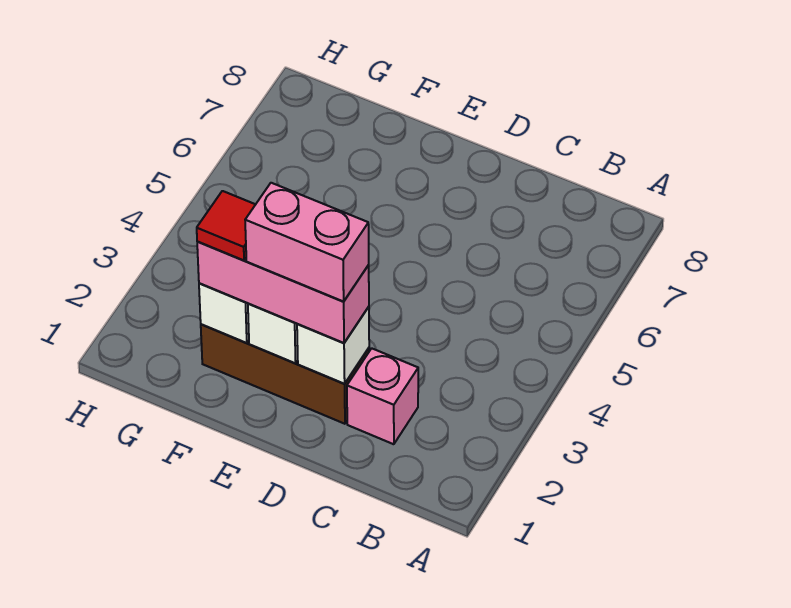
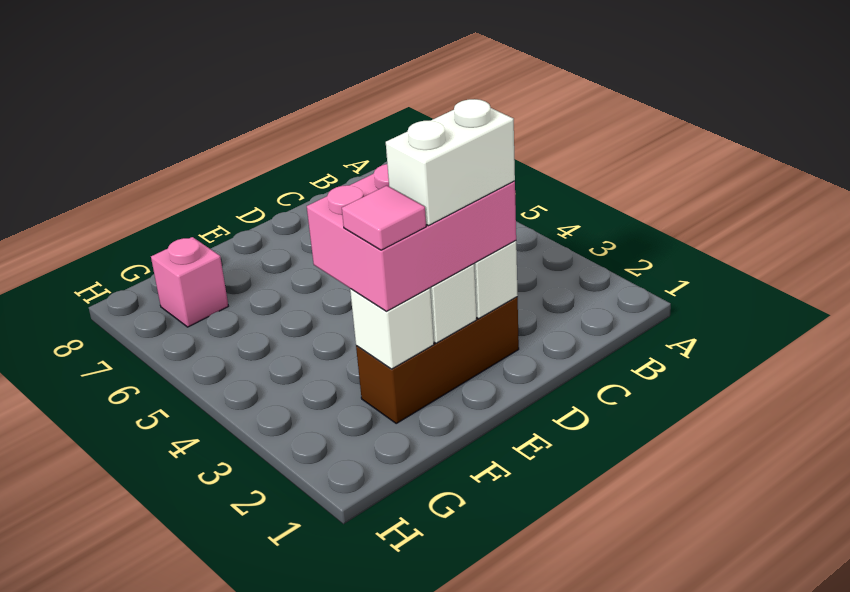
pink 1x1 brick [347,348,418,444] -> pink 1x1 brick moved to [151,237,228,327]
pink 1x3 brick [197,242,369,343] -> pink 2x3 brick [307,164,516,311]
pink 1x2 brick [245,183,369,302] -> white 1x2 brick [386,99,515,226]
red 1x1 tile [197,191,256,261] -> pink 1x1 tile [342,186,426,250]

